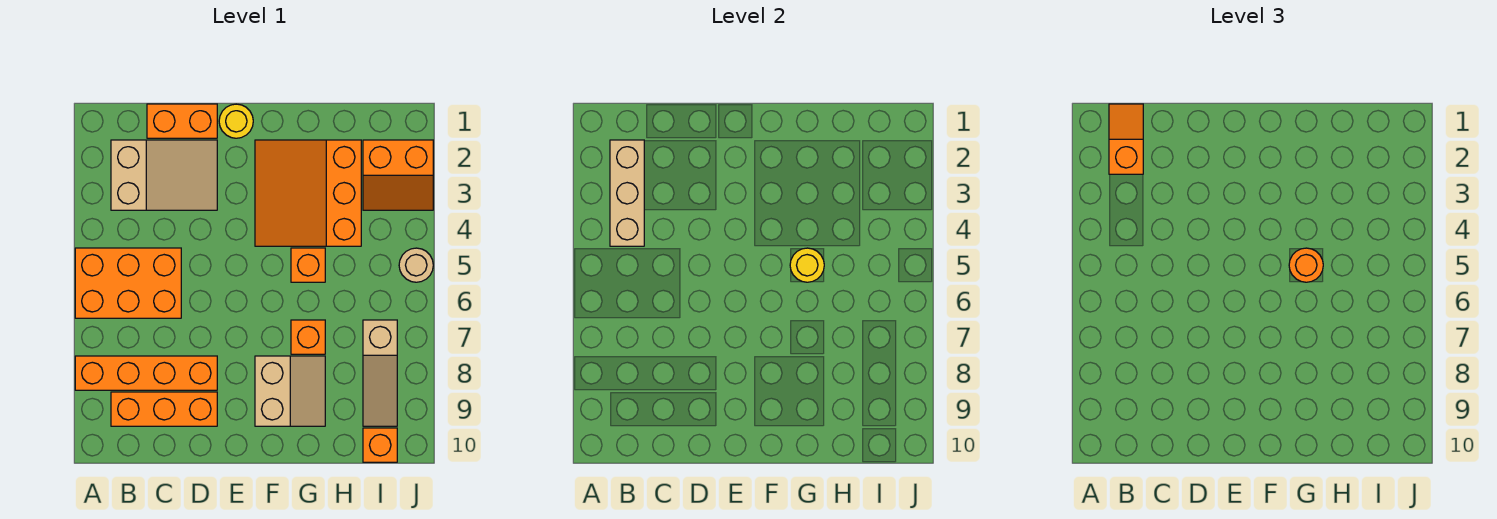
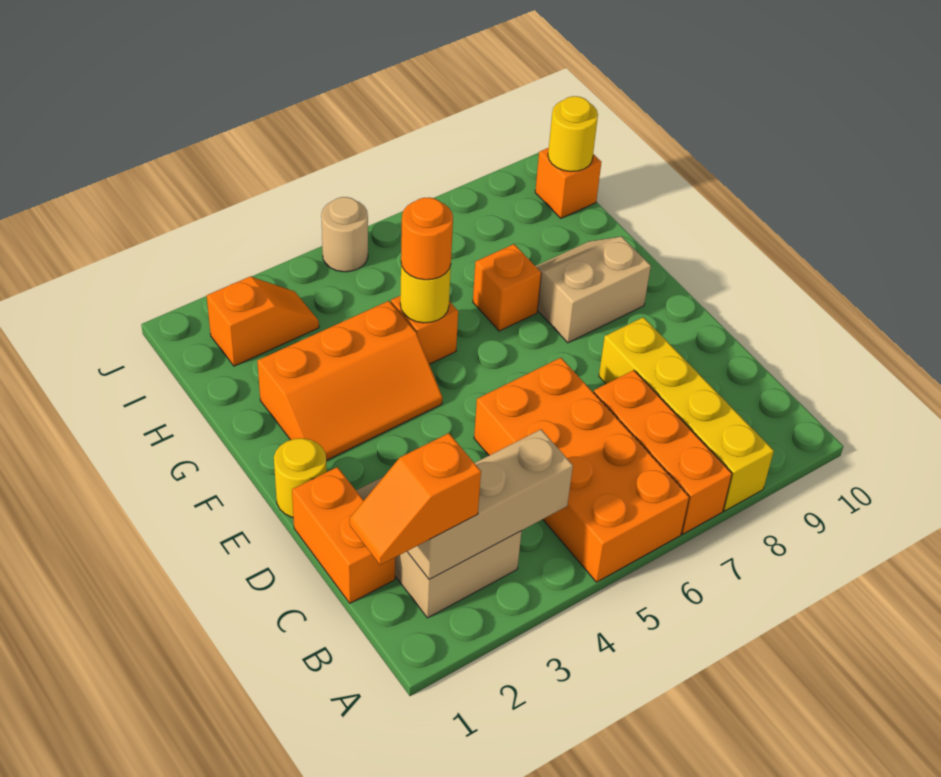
orange 2x3 brick [75,248,181,318] -> orange 2x4 brick [474,358,689,582]
orange 1x4 brick [75,356,217,390] -> yellow 1x4 brick [599,317,774,511]
orange 1x3 brick [111,392,217,426] -> orange 1x3 brick moved to [594,370,732,534]
orange 3x3 slope [255,140,361,246] -> orange 2x3 slope [257,301,442,460]
orange 2x2 slope [363,140,433,210] -> orange 1x2 slope [207,277,319,366]
tan 1x3 slope [363,320,397,426] -> none
none -> yellow 1x1 round brick [548,96,598,172]

